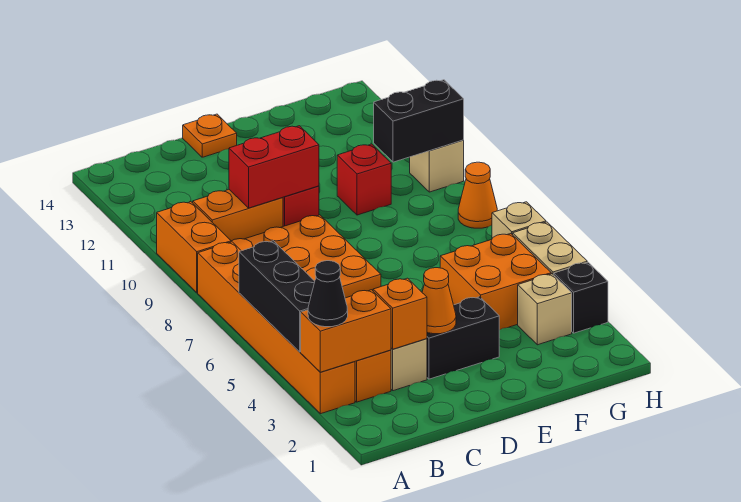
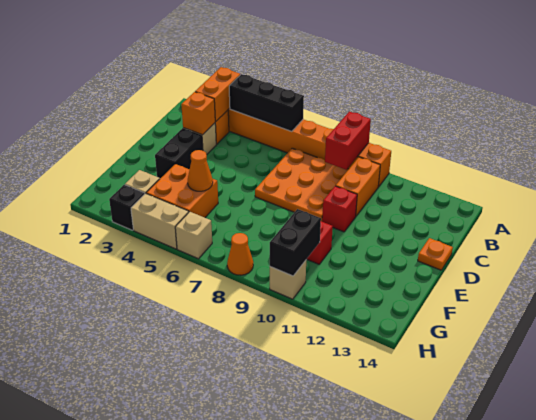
black 1x1 cone [308,261,348,327] -> none
red 1x2 brick [229,126,319,208] -> red 1x2 brick moved to [325,112,371,170]
orange 1x1 cone [422,268,456,334] -> orange 1x1 cone moved to [188,150,213,191]

